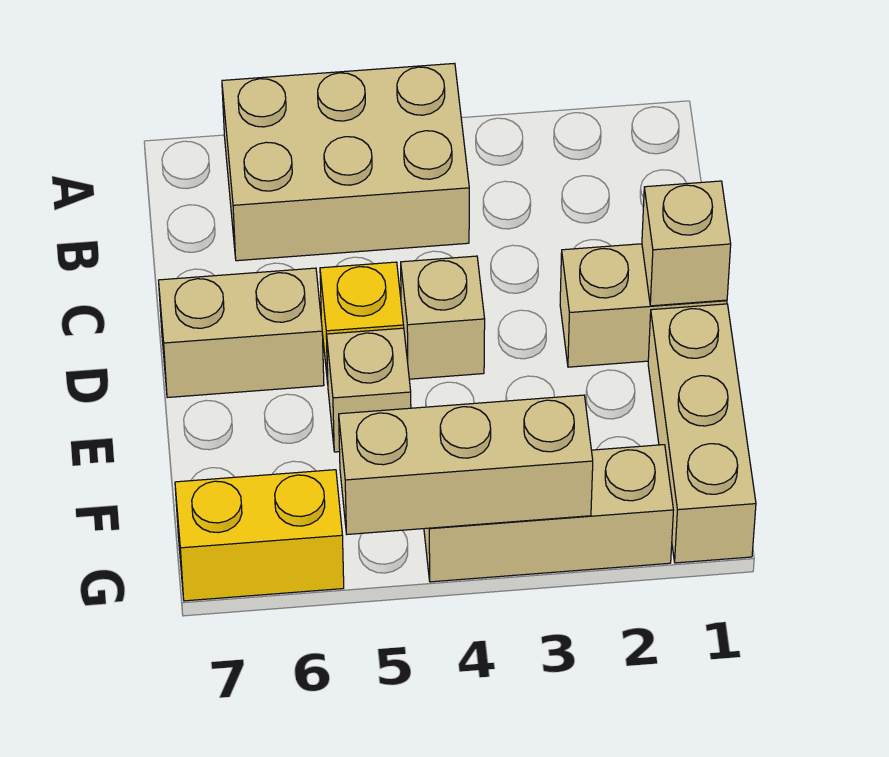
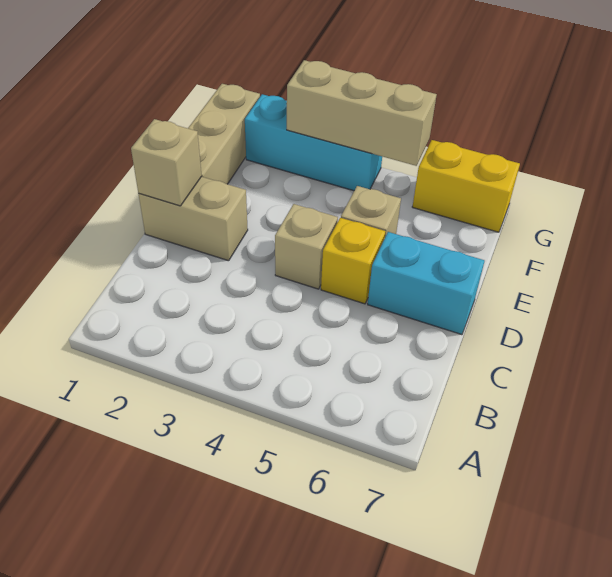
tan 2x3 brick [222,63,469,261] -> none
tan 1x2 brick [159,268,324,398] -> cyan 1x2 brick [368,232,484,335]
tan 1x3 brick [424,445,673,582] -> cyan 1x3 brick [245,94,382,191]

